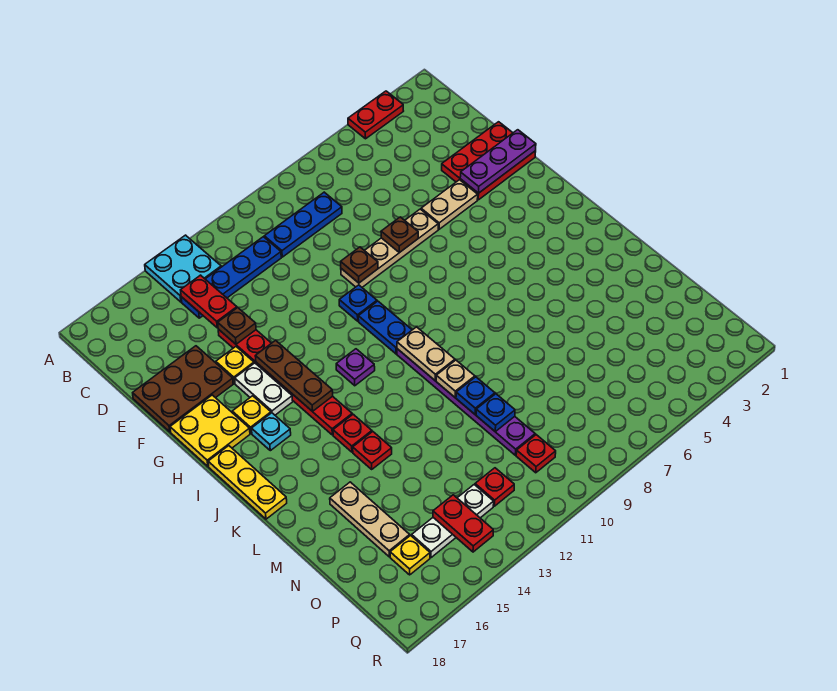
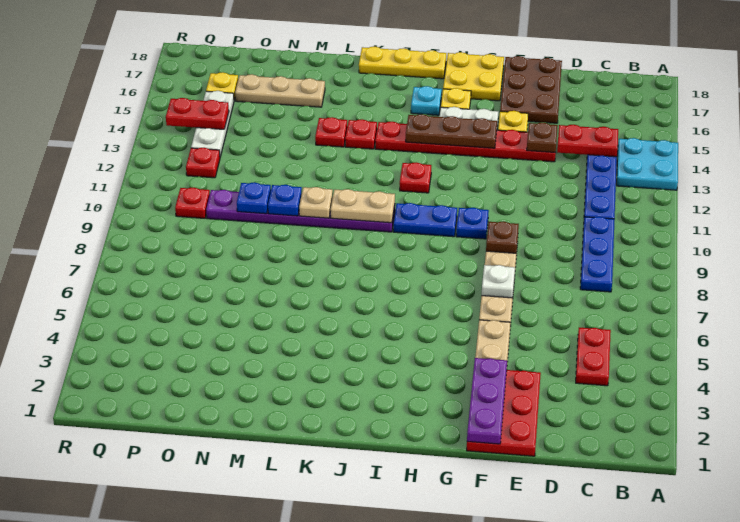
red 1x2 plate [348,91,403,139] -> red 1x2 plate moved to [576,327,611,386]
brown 1x1 plate [381,217,418,253] -> white 1x1 plate [482,265,515,298]
purple 1x1 plate [336,349,375,386] -> red 1x1 plate [400,162,431,193]

